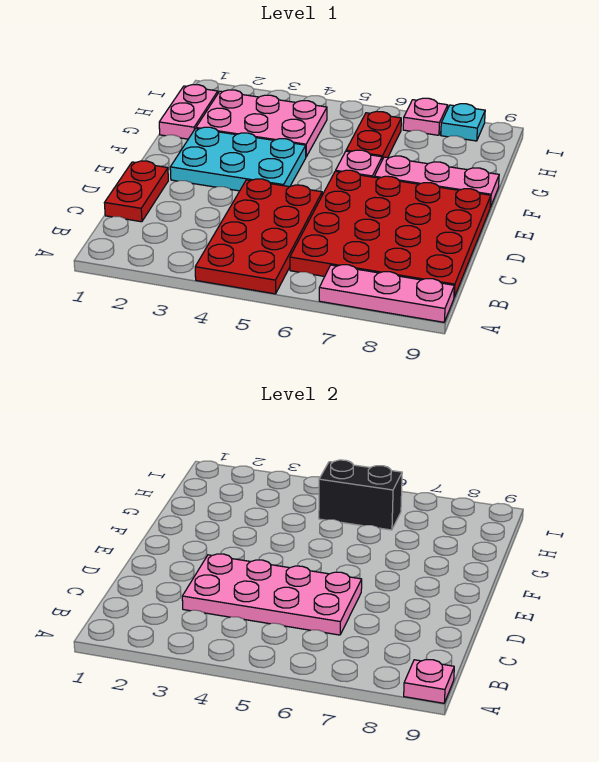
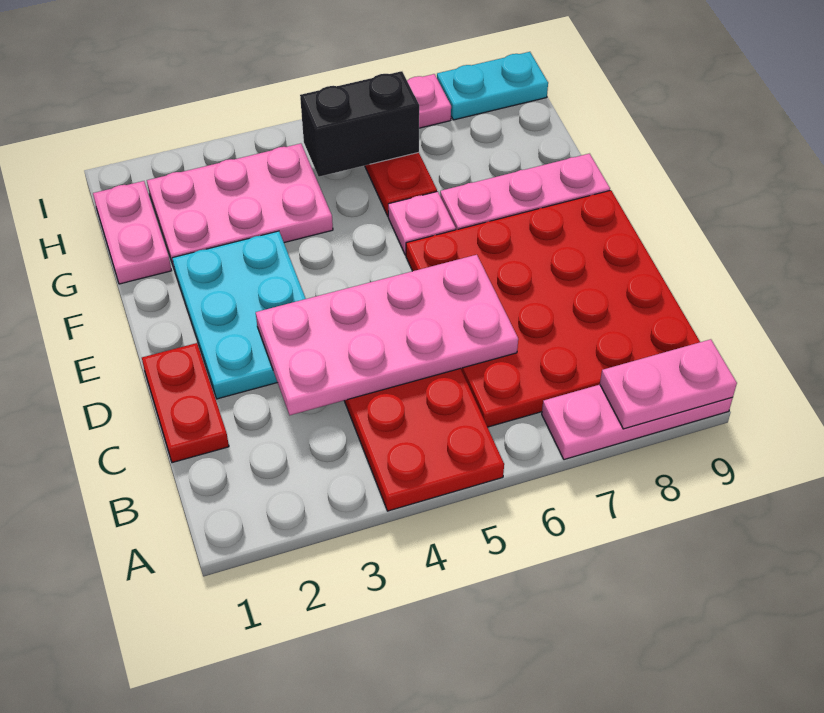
pink 1x1 plate [404,660,454,703] -> pink 1x2 plate [600,339,737,429]
cyan 2x3 plate [170,127,306,191] -> cyan 2x3 plate turned to [172,231,306,399]
cyan 1x1 plate [441,104,485,141] -> cyan 1x2 plate [437,52,548,120]

